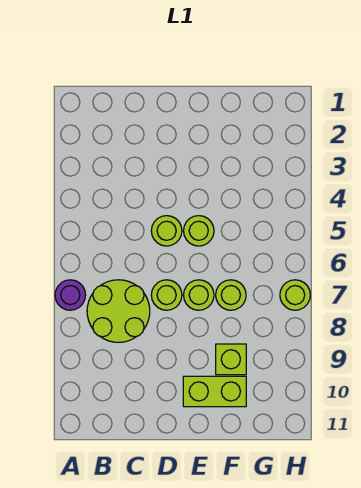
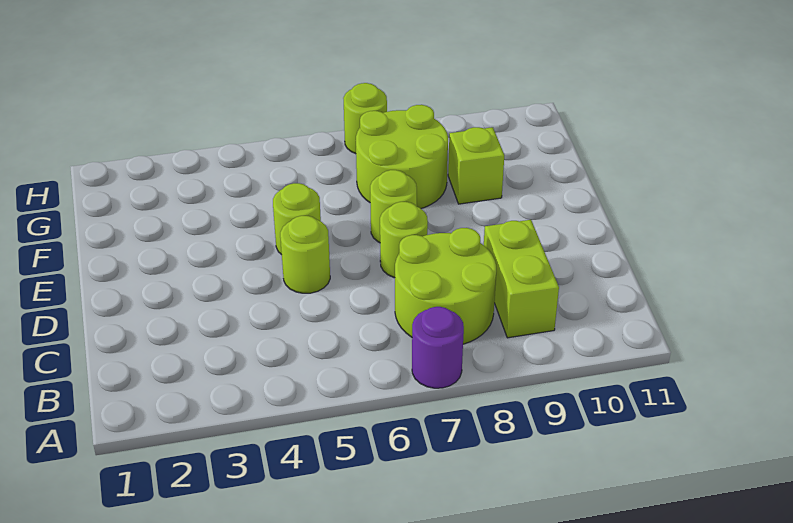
lime 1x2 brick [183,376,246,407] -> lime 1x2 brick moved to [484,220,559,338]
lime 1x1 round brick [216,280,246,310] -> lime 2x2 round brick [356,105,448,209]

